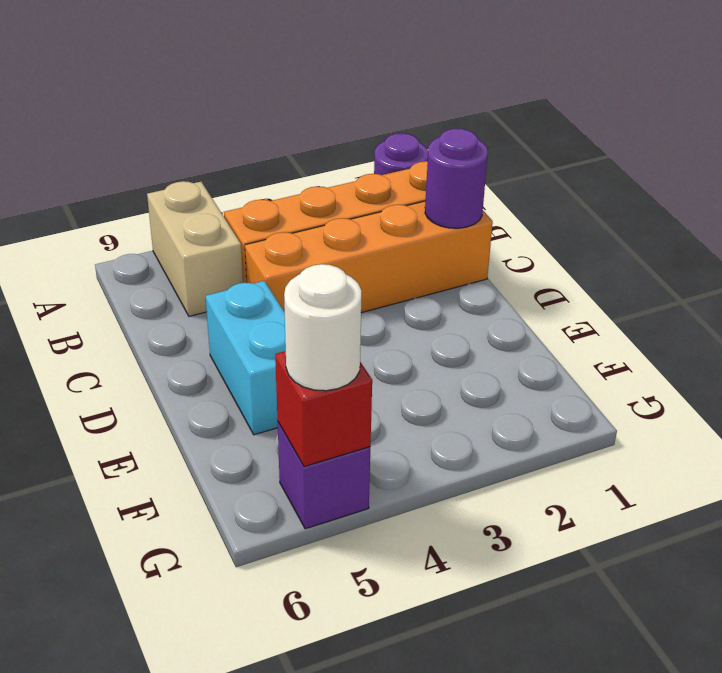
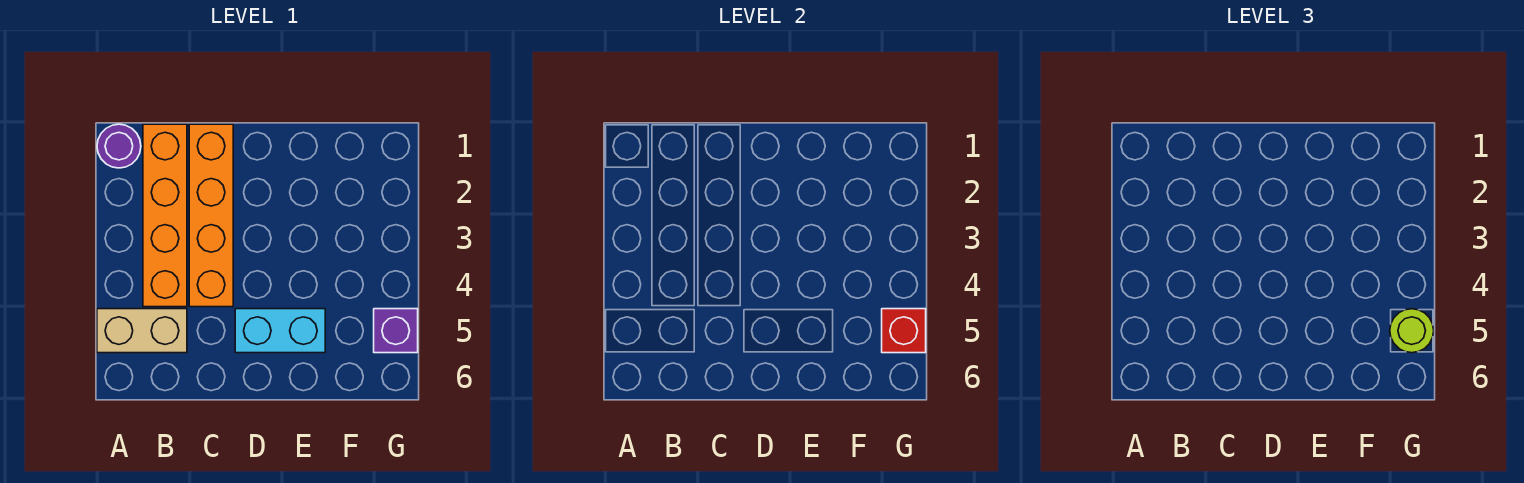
purple 1x1 round brick [425,128,488,228] -> none
white 1x1 round brick [284,264,362,391] -> lime 1x1 round brick [1390,309,1434,353]

